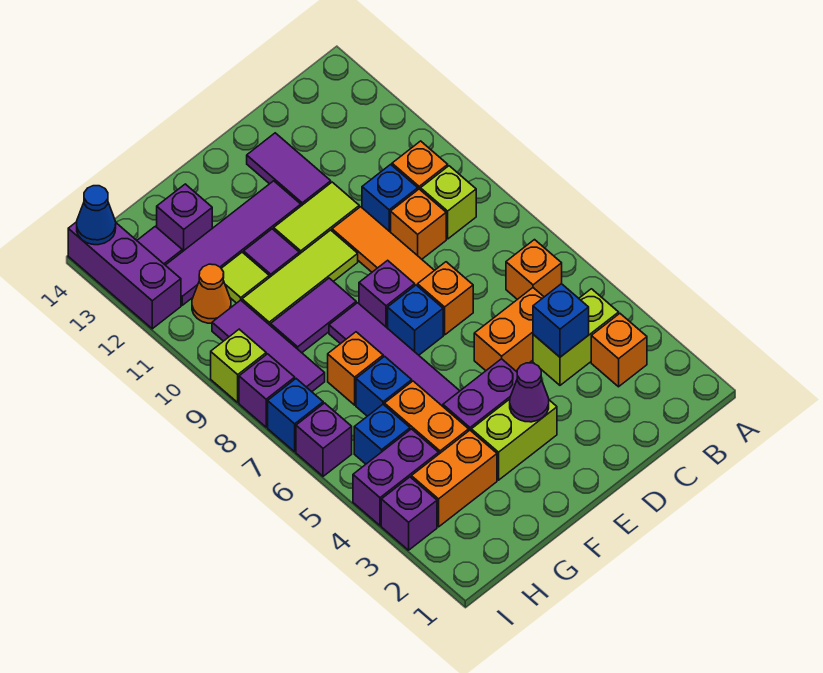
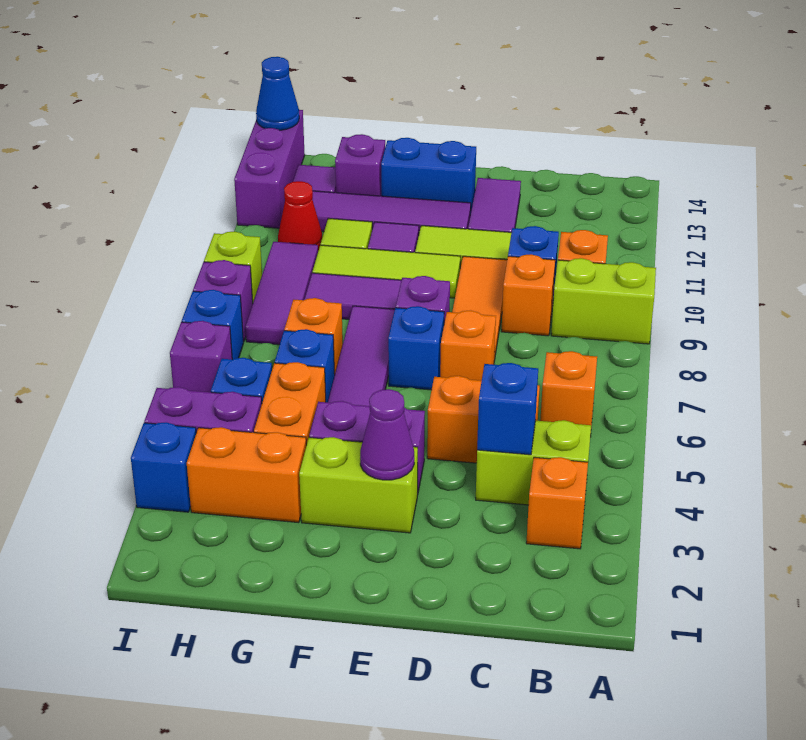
lime 1x1 brick [421,166,476,239] -> lime 1x2 brick [551,258,656,344]
none -> blue 1x2 brick [381,138,476,215]
orange 1x1 cone [192,264,231,323] -> red 1x1 cone [278,181,322,251]
purple 1x1 brick [381,477,437,550] -> blue 1x1 brick [131,422,196,512]

